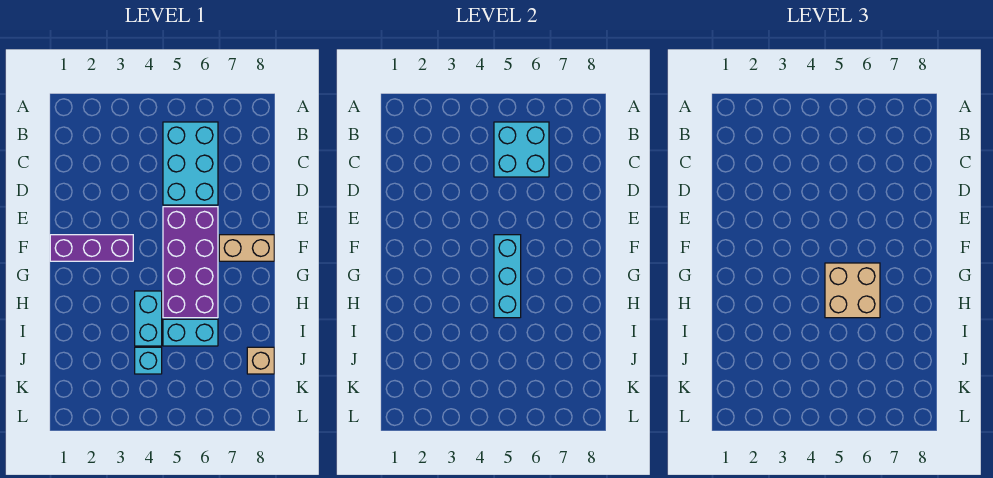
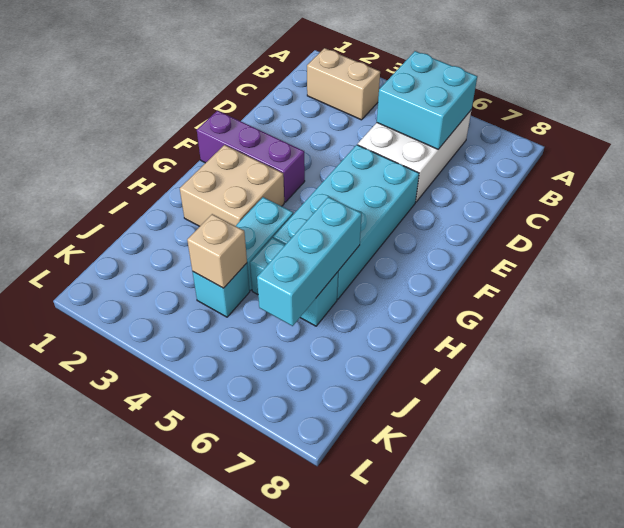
cyan 2x3 brick [163,122,218,205] -> white 2x3 brick [358,111,471,202]
purple 2x4 brick [163,207,218,318] -> cyan 2x4 brick [273,145,419,299]
cyan 1x3 brick [494,235,521,318] -> cyan 1x3 brick moved to [257,197,362,326]
tan 1x2 brick [219,235,274,261] -> tan 1x2 brick moved to [307,48,380,120]
tan 2x2 brick [825,263,880,318] -> tan 2x2 brick moved to [180,145,284,226]
tan 1x1 brick [247,347,274,374] -> tan 1x1 brick moved to [187,214,247,288]

